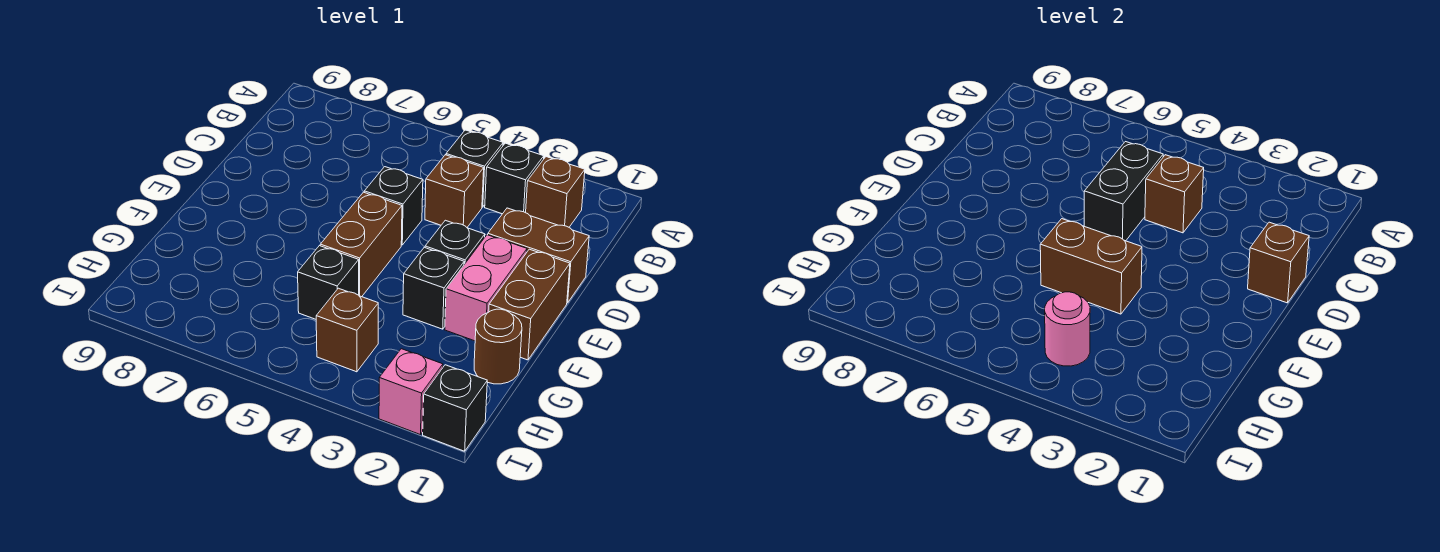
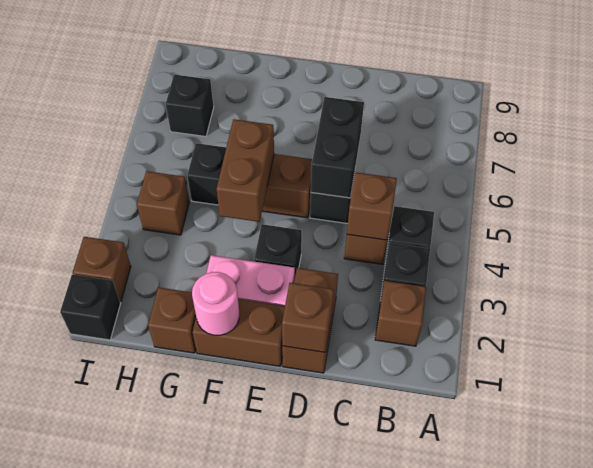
black 1x2 brick [1084,142,1164,241] -> black 1x2 brick turned to [311,97,364,198]
black 1x1 brick [403,247,464,329] -> black 1x1 brick moved to [166,74,214,136]
brown 1x1 round brick [474,309,522,384] -> brown 1x1 brick [148,287,196,353]
pink 1x1 round brick [1045,292,1090,366] -> pink 1x1 round brick moved to [192,272,239,335]
pink 1x1 brick [379,349,443,435] -> brown 1x1 brick [72,237,131,302]

